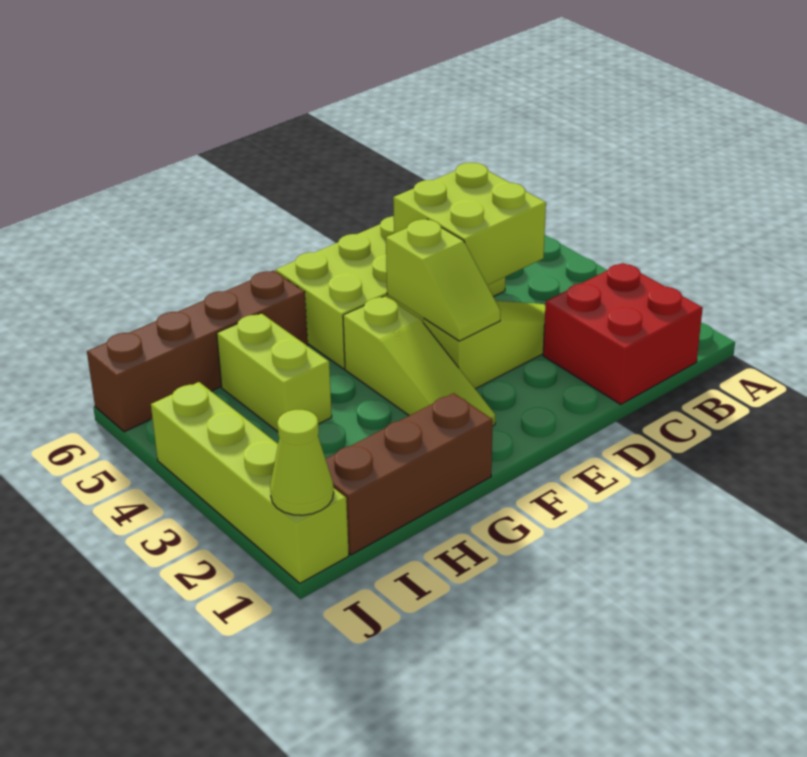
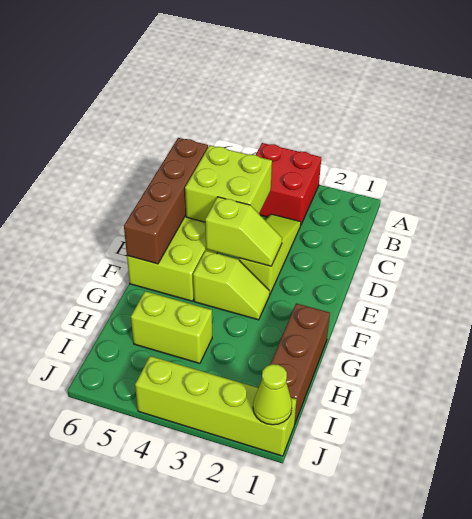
red 2x2 brick [543,263,703,404] -> red 2x2 brick moved to [256,143,321,226]
lime 1x3 slope [343,296,495,426] -> lime 1x2 slope [193,251,270,320]
brown 1x4 brick [87,270,308,432] -> brown 1x4 brick moved to [124,138,208,264]

